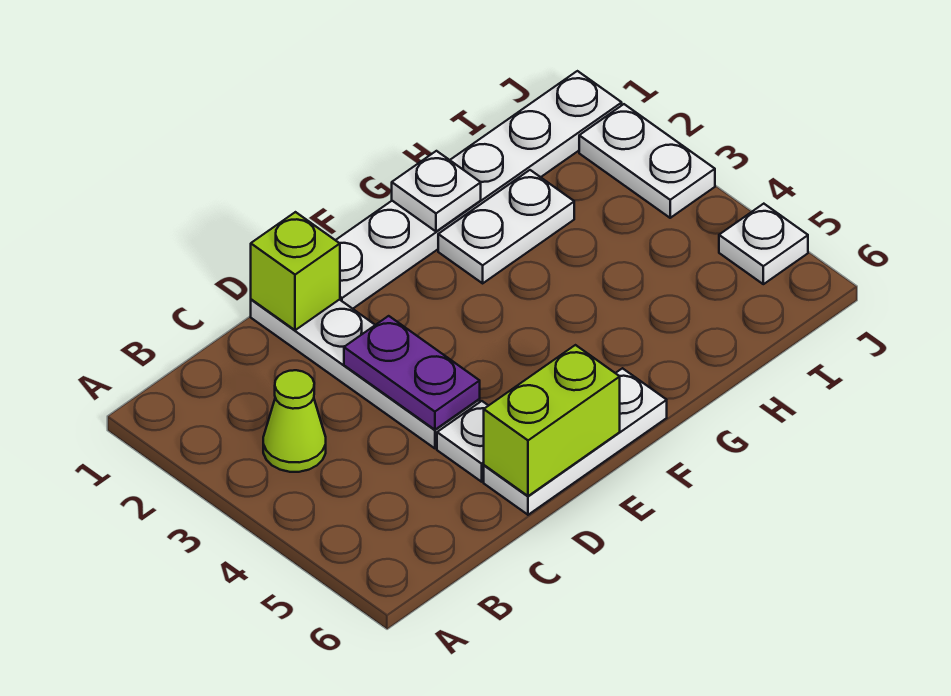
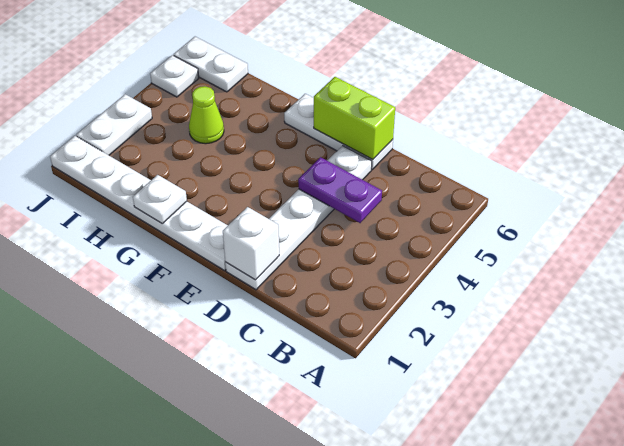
lime 1x1 cone [263,370,326,472] -> lime 1x1 cone moved to [189,86,224,144]
lime 1x1 brick [251,212,340,330] -> white 1x1 brick [223,207,279,280]
purple 1x2 plate [344,316,480,430] -> purple 1x2 plate turned to [298,157,382,223]
white 1x2 plate [438,170,574,283] -> white 1x2 plate moved to [173,37,248,92]

